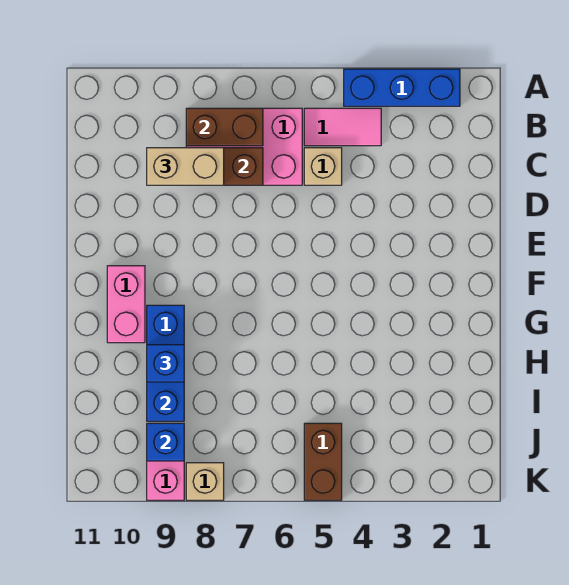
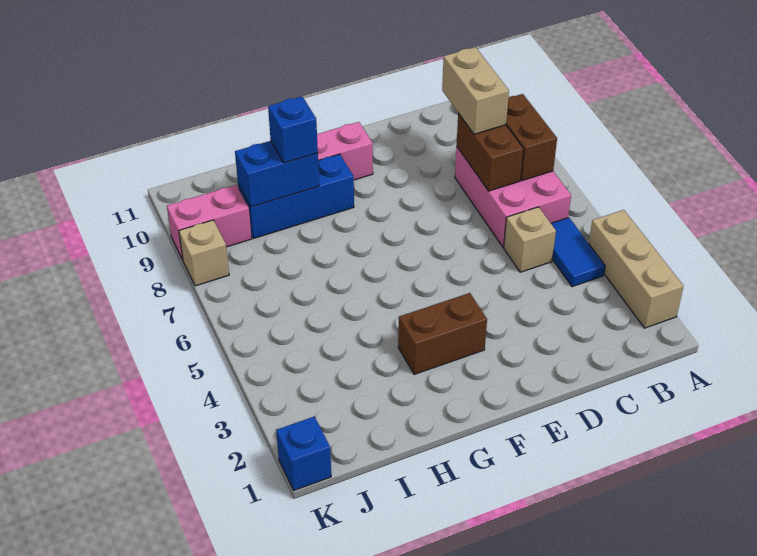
blue 1x3 brick [344,69,460,106] -> tan 1x3 brick [589,210,684,328]
pink 1x2 tile [304,108,381,146] -> blue 1x2 tile [551,218,605,287]
brown 1x2 brick [304,423,342,500] -> brown 1x2 brick moved to [398,293,487,374]
blue 1x1 brick [147,423,184,461] -> blue 1x1 brick moved to [276,417,331,490]

